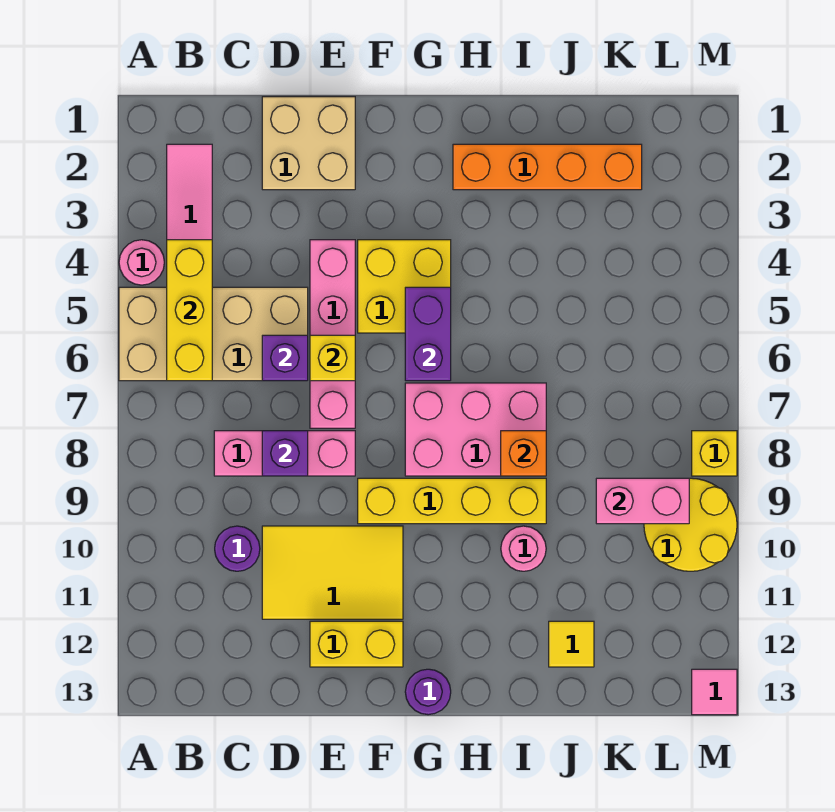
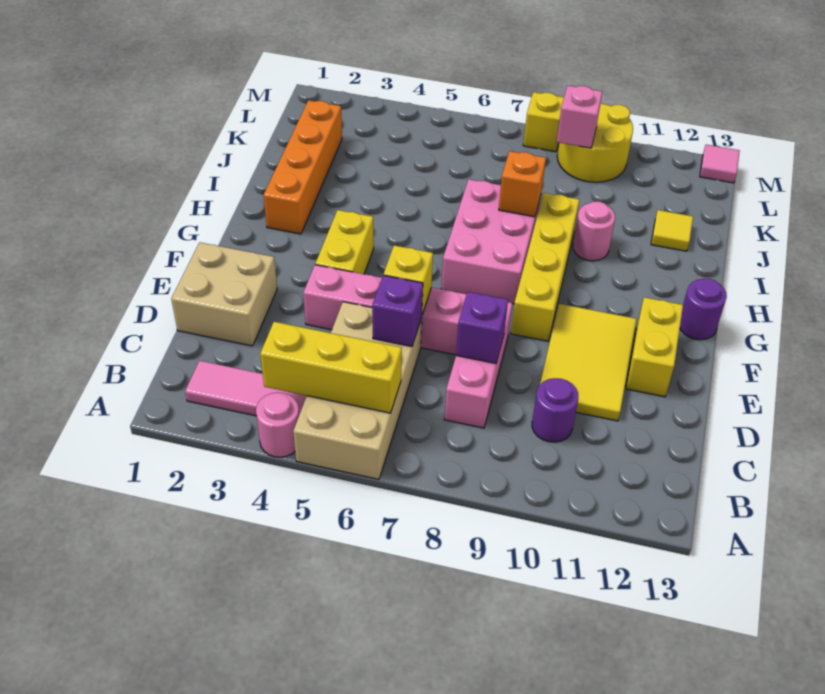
yellow 2x2 brick [358,240,451,333] -> yellow 1x2 brick [315,210,374,274]
purple 1x2 brick [405,287,451,381] -> none
pink 1x2 brick [596,478,689,524] -> pink 1x1 brick [557,86,602,148]

